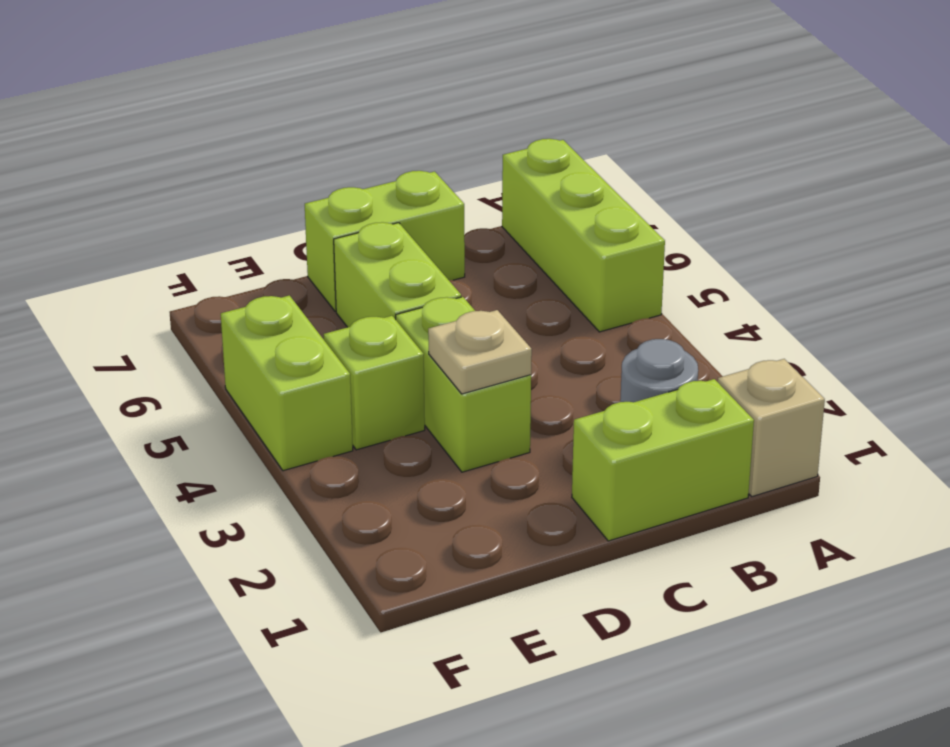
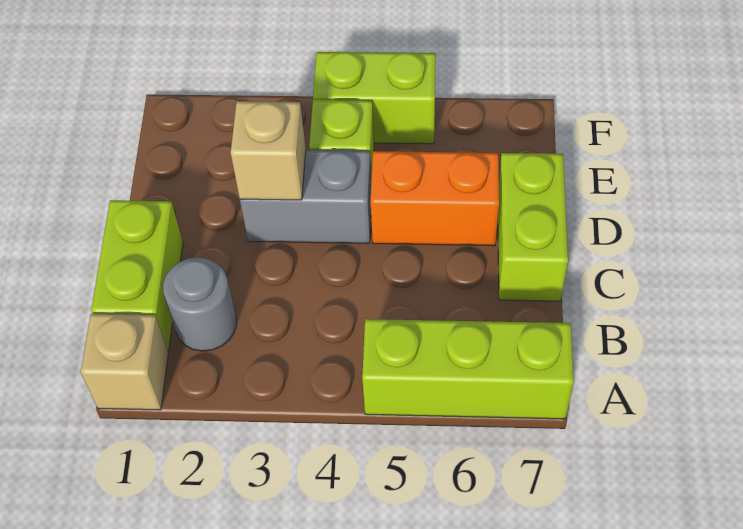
lime 1x2 brick [396,297,531,472] -> grey 1x2 brick [240,150,371,243]
tan 1x1 plate [428,310,532,394] -> tan 1x1 brick [231,101,306,200]
lime 1x2 brick [334,222,461,327] -> orange 1x2 brick [371,151,499,246]

